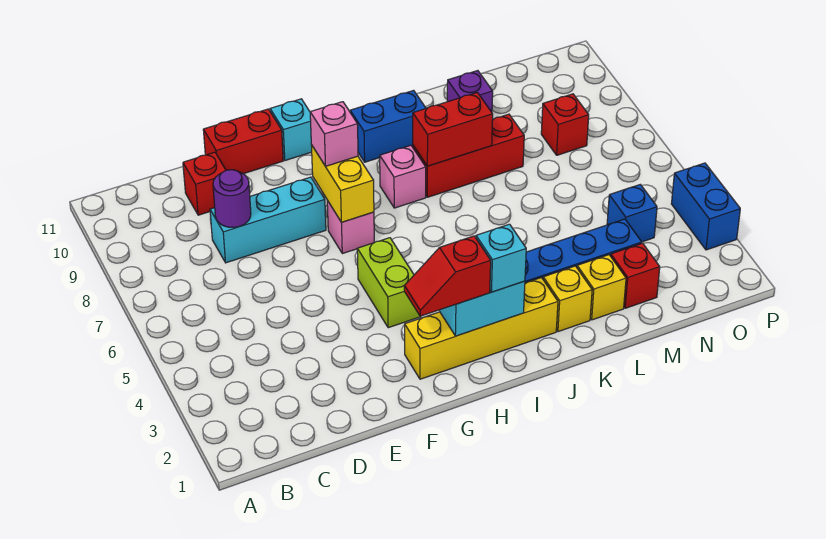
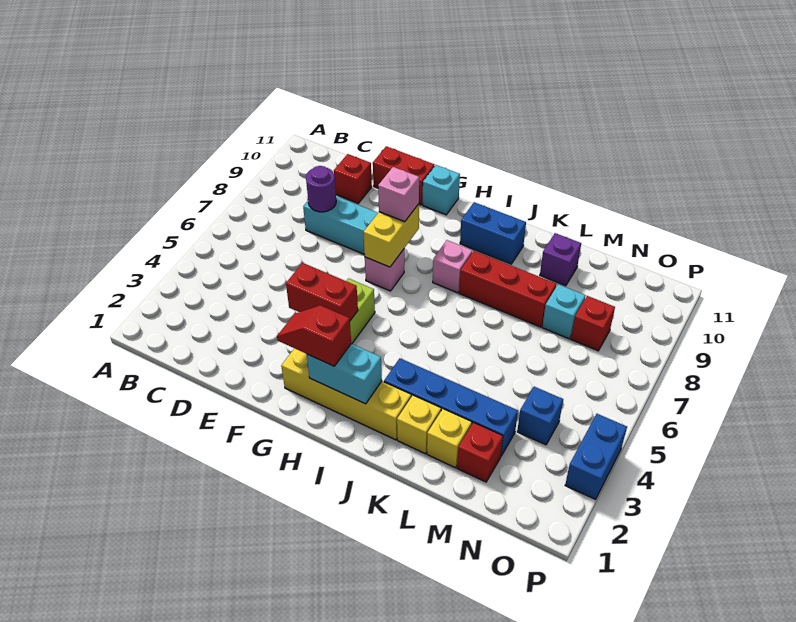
cyan 1x1 brick [476,224,526,292] -> cyan 1x1 brick moved to [542,284,586,339]
red 1x2 brick [413,92,493,166] -> red 1x2 brick moved to [286,263,358,320]

